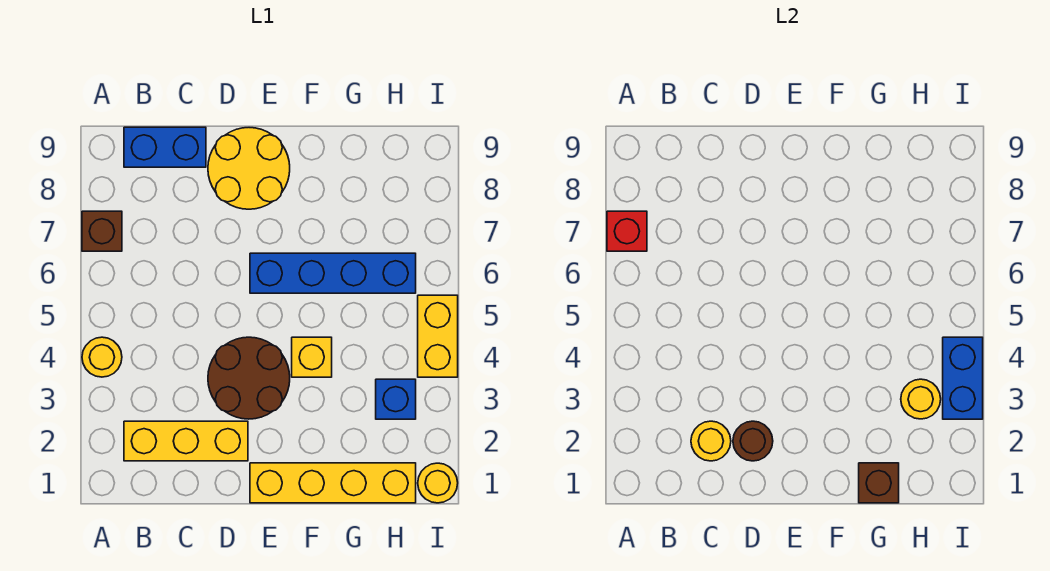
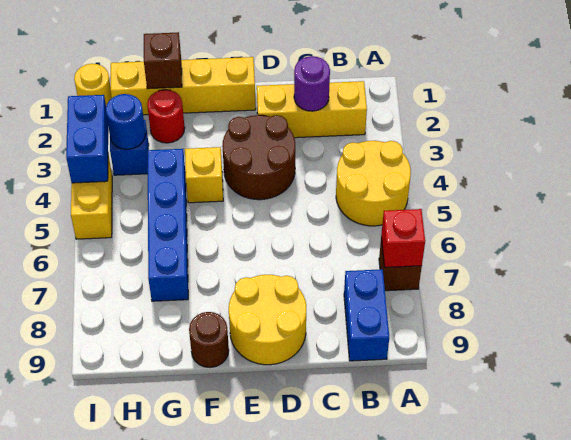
yellow 1x1 round brick [82,337,122,377] -> yellow 2x2 round brick [336,141,411,226]
blue 1x2 brick [124,127,206,167] -> blue 1x2 brick turned to [344,269,389,361]
yellow 1x1 round brick [691,421,731,461] -> purple 1x1 round brick [294,56,330,111]
brown 1x1 round brick [733,421,773,461] -> brown 1x1 round brick moved to [189,312,229,367]
blue 1x4 brick [250,253,416,293] -> blue 1x4 brick turned to [148,149,188,301]
none -> red 1x1 round brick [147,90,185,143]
yellow 1x1 round brick [901,379,941,419] -> blue 1x1 round brick [106,94,146,149]

